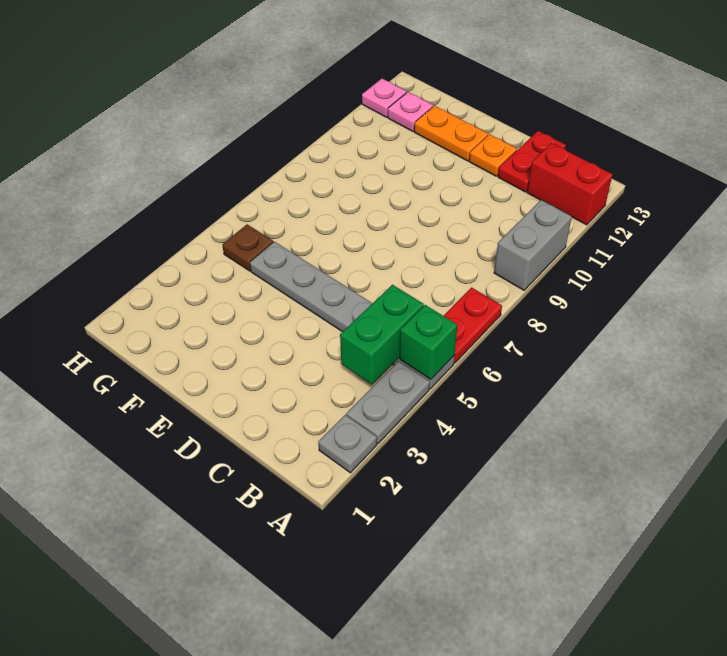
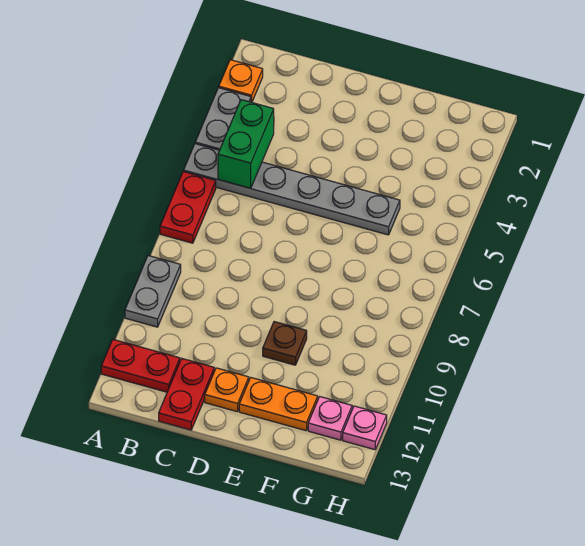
grey 1x1 plate [318,415,377,473] -> orange 1x1 plate [219,60,263,102]
green 1x1 brick [400,305,457,380] -> none
grey 1x2 brick [494,200,572,290] -> grey 1x2 plate [125,256,181,327]
red 1x2 brick [527,143,612,225] -> red 1x2 plate [101,340,180,392]
brown 1x1 plate [222,224,273,271] -> brown 1x1 plate moved to [263,322,307,365]

